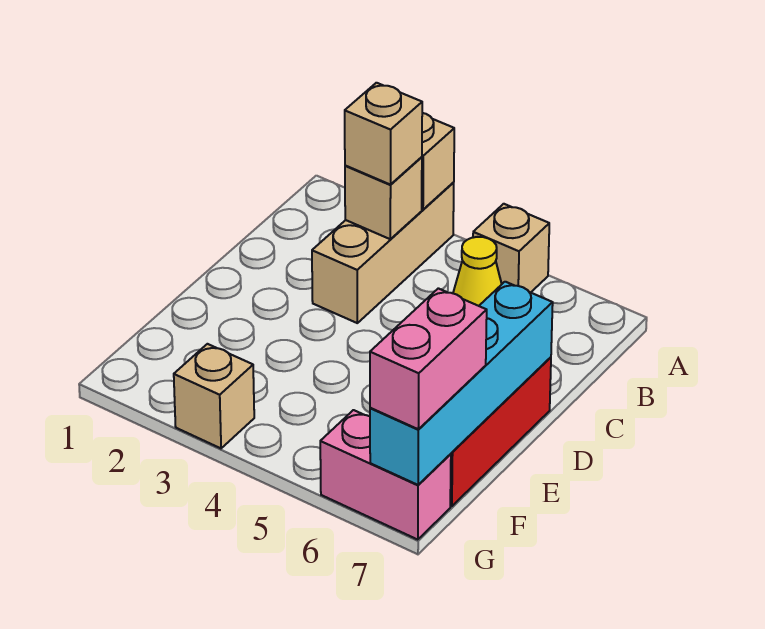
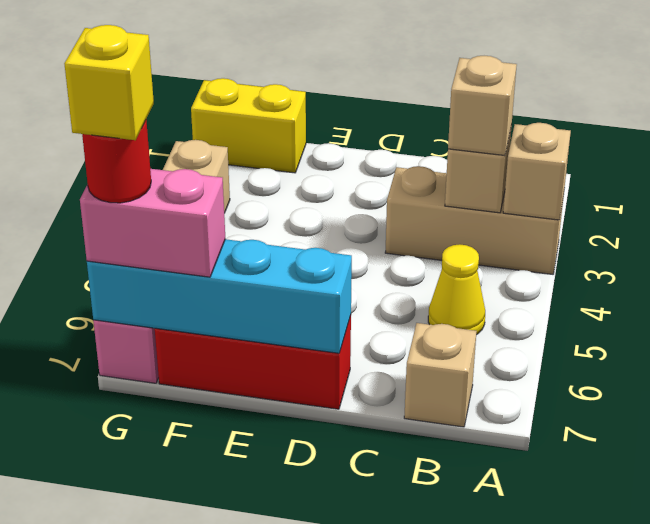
tan 1x1 brick [473,204,549,292] -> tan 1x1 brick moved to [404,323,477,427]
none -> yellow 1x2 brick [191,78,306,173]
none -> red 1x1 round brick [82,120,151,203]
none -> yellow 1x1 brick [64,25,154,140]

